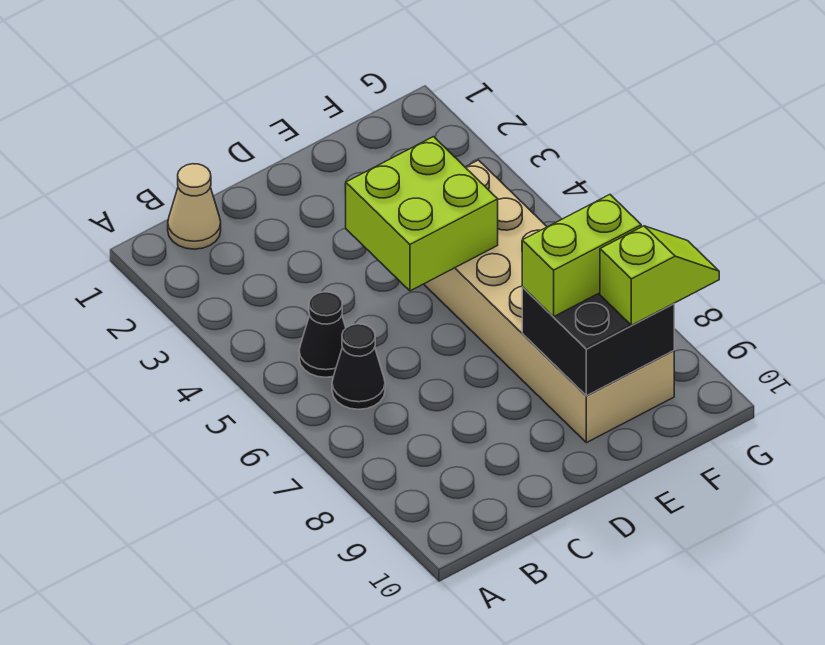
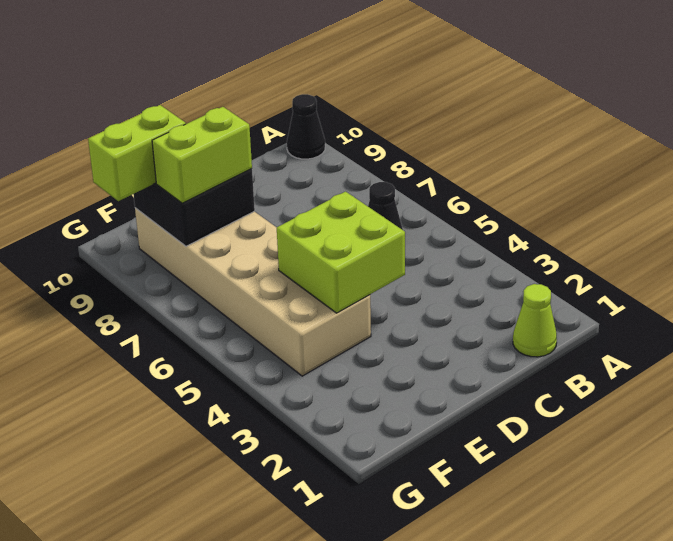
tan 1x1 cone [168,164,221,249] -> lime 1x1 cone [513,284,557,357]
black 1x1 cone [299,292,346,377] -> black 1x1 cone moved to [287,94,325,159]
lime 1x2 slope [600,226,719,325] -> lime 1x2 brick [88,105,186,201]

